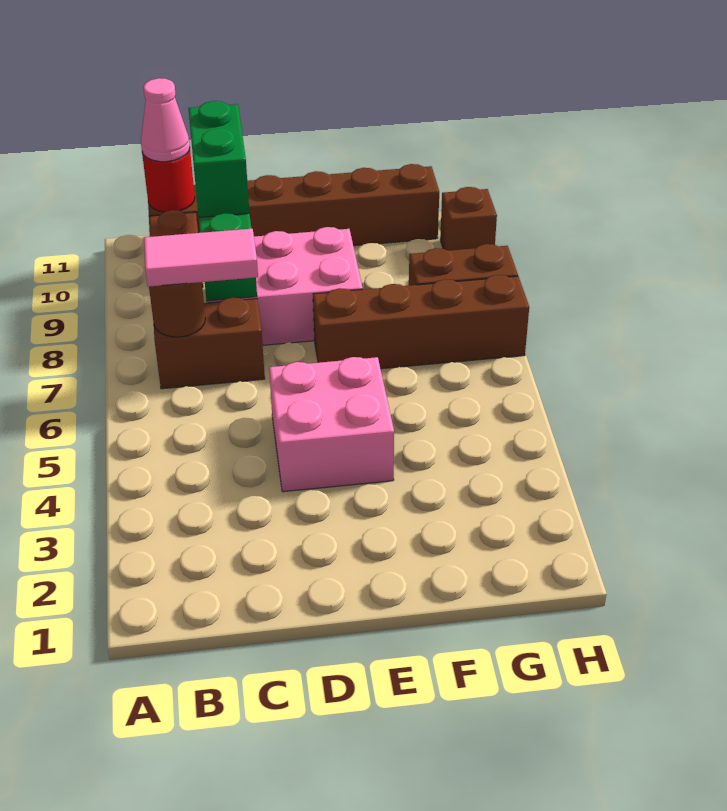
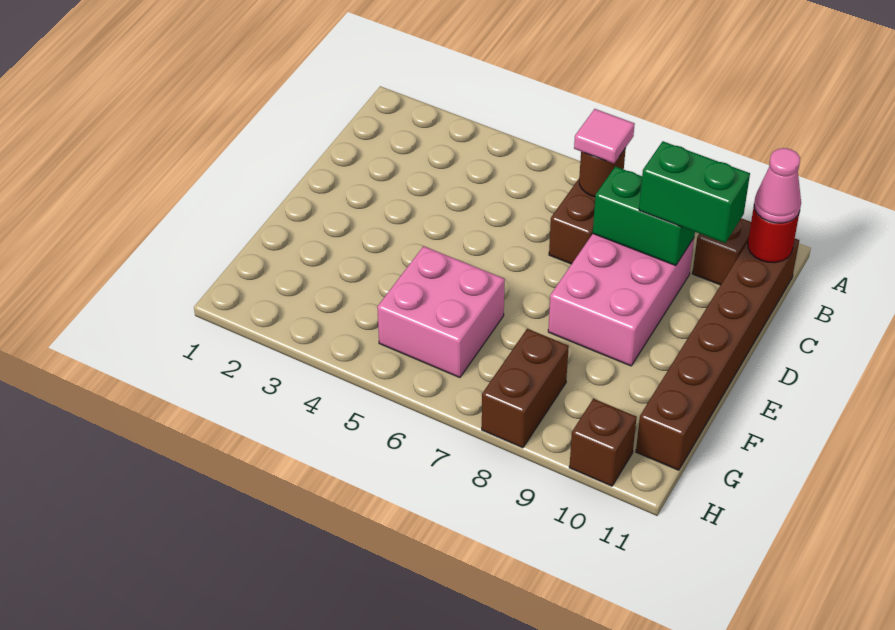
pink 1x2 tile [144,229,258,287] -> pink 1x1 tile [574,109,635,164]
pink 2x2 brick [269,357,394,492] -> pink 2x2 brick moved to [377,246,505,378]
brown 1x4 brick [313,275,529,369] -> none

